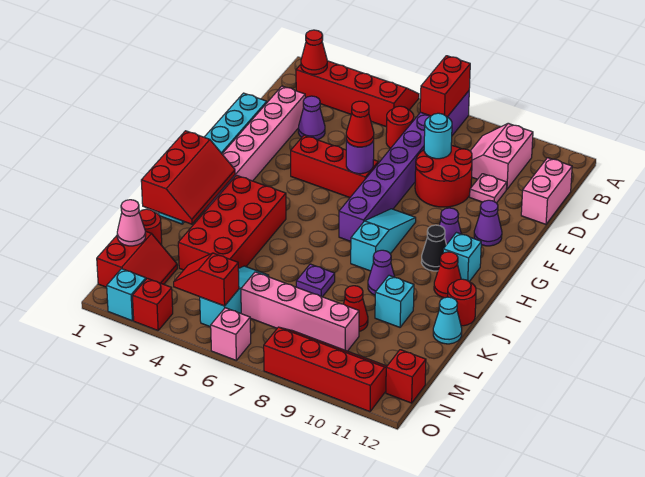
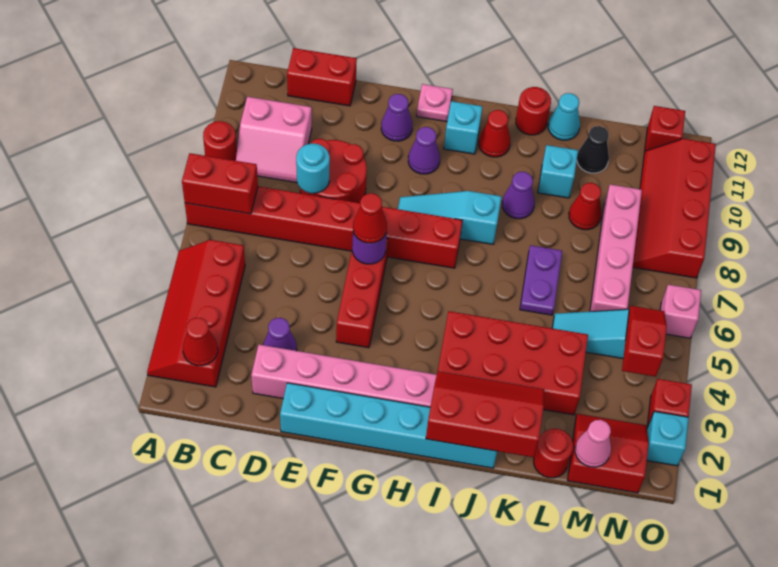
purple 1x8 brick [339,91,469,241] -> red 1x8 brick [185,186,462,268]
red 1x1 round brick [386,106,414,148] -> red 1x1 round brick moved to [203,121,237,161]
pink 1x2 brick [521,158,572,224] -> red 1x2 brick [287,48,357,106]
pink 1x1 plate [470,174,507,203] -> pink 1x1 plate moved to [417,84,453,122]
black 1x1 cone [421,225,446,271] -> black 1x1 cone moved to [577,126,609,173]
purple 1x1 plate [296,264,335,297] -> purple 1x2 plate [520,245,562,315]
red 1x2 slope [174,253,239,306] -> red 1x2 slope turned to [622,306,667,377]

